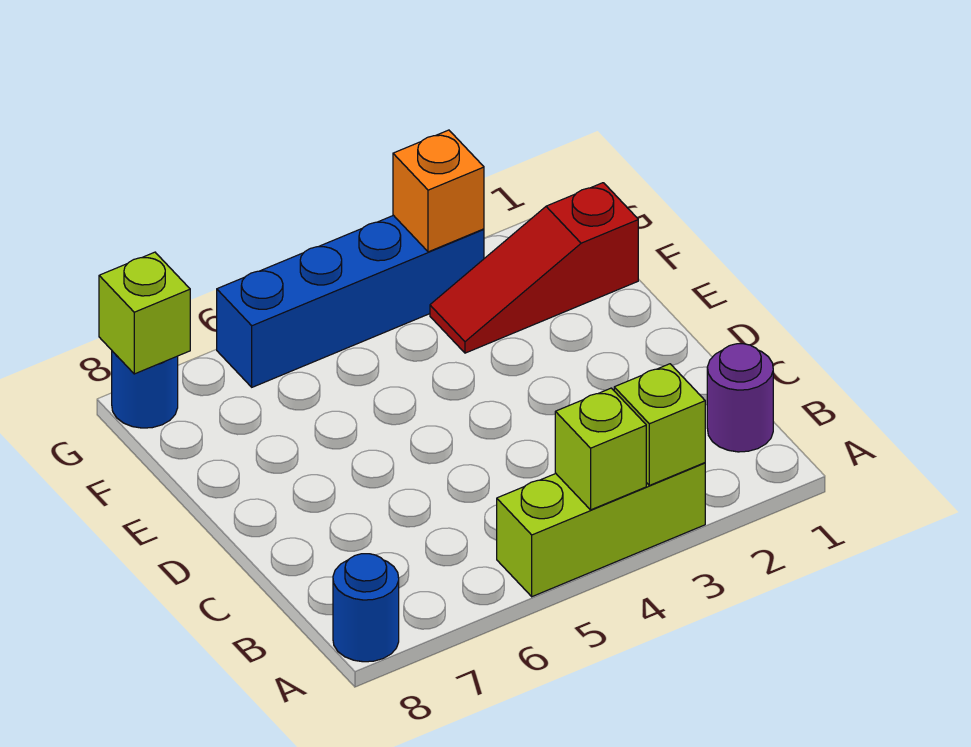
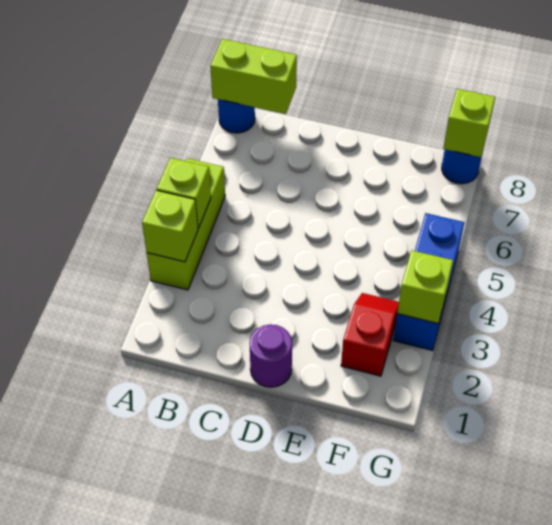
none -> lime 1x2 brick [210,39,297,114]
purple 1x1 round brick [707,344,773,452] -> purple 1x1 round brick moved to [250,324,292,387]
red 1x3 slope [430,183,638,353] -> red 1x2 slope [341,293,399,376]
blue 1x4 brick [217,215,484,387] -> blue 1x3 brick [393,213,465,351]
orange 1x1 brick [393,130,484,252] -> lime 1x1 brick [397,250,453,324]

